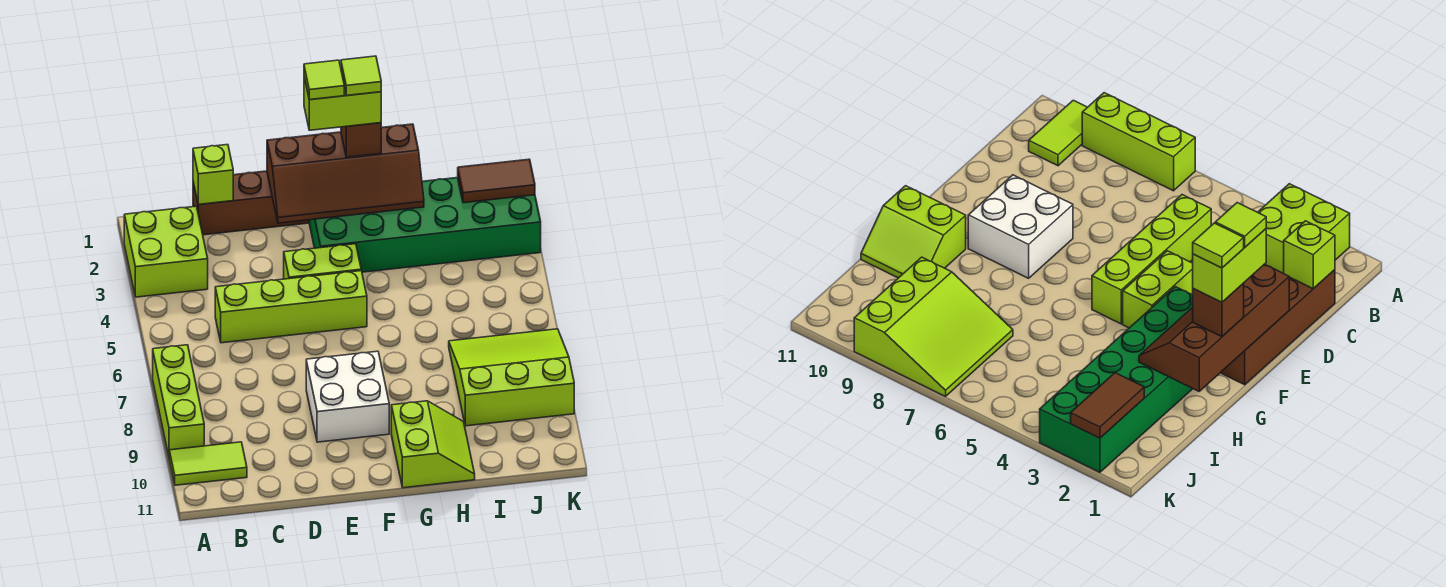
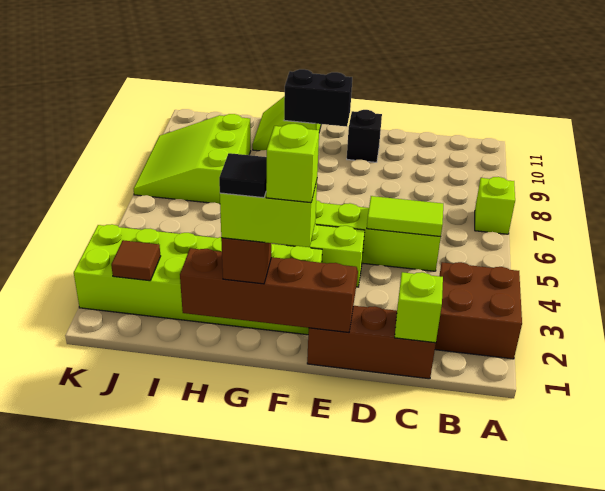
lime 2x2 brick [124,206,208,297] -> brown 2x2 brick [435,262,522,359]
lime 1x3 brick [153,345,204,456] -> lime 1x1 brick [475,177,515,234]
lime 1x2 tile [169,442,247,485] -> lime 1x2 tile moved to [367,196,443,237]
brown 1x4 brick [193,171,309,235] -> brown 1x3 brick [307,306,436,379]
white 2x2 brick [306,351,389,442] -> none
none -> black 1x1 brick [347,110,382,162]
lime 1x1 tile [304,60,344,100] -> lime 1x1 brick [266,124,319,203]
green 2x6 brick [309,178,541,272] -> lime 2x6 brick [74,224,322,335]
none -> black 1x2 brick [284,69,352,127]
lime 1x1 tile [341,56,381,96] -> black 1x1 tile [219,153,267,198]
lime 3x3 slope [449,329,574,426] -> lime 3x3 slope turned to [134,114,251,204]
brown 1x2 tile [458,159,535,203] -> brown 1x1 tile [111,240,161,281]

